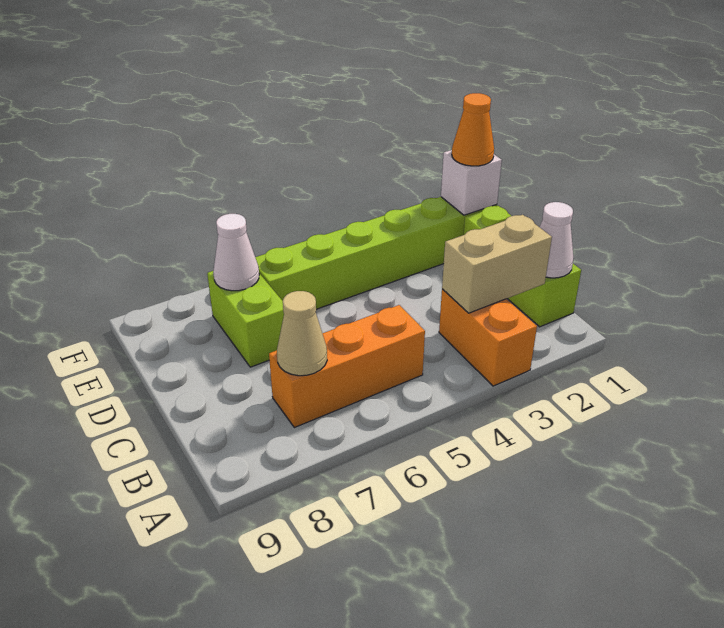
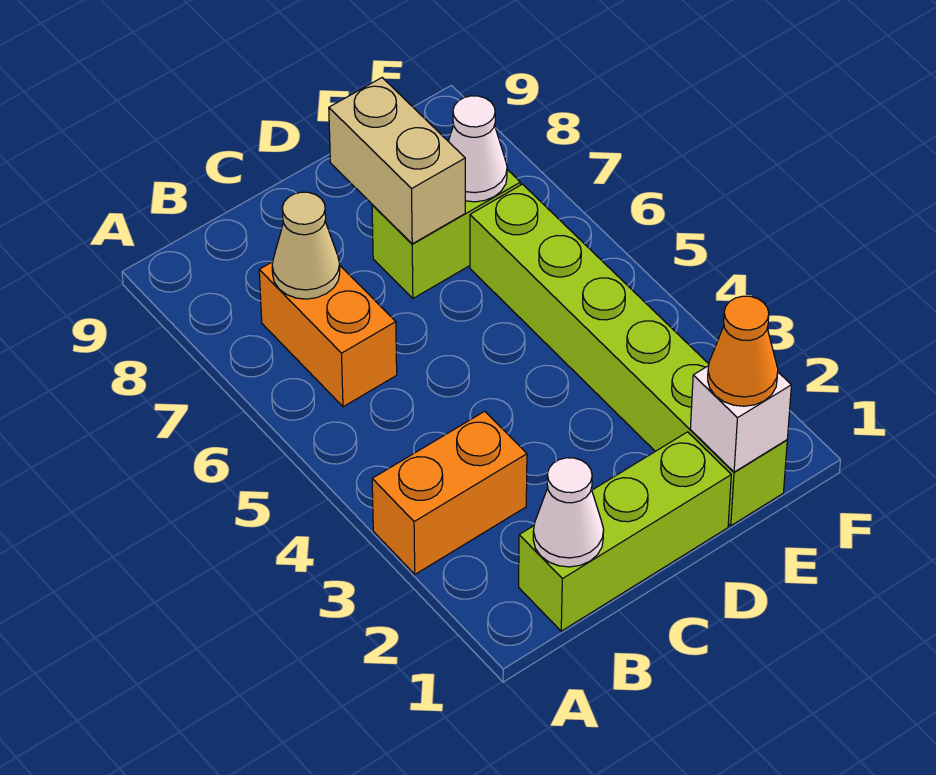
tan 1x2 brick [442,215,552,313] -> tan 1x2 brick moved to [329,78,465,244]
orange 1x3 brick [269,305,425,428] -> orange 1x2 brick [259,262,397,407]

